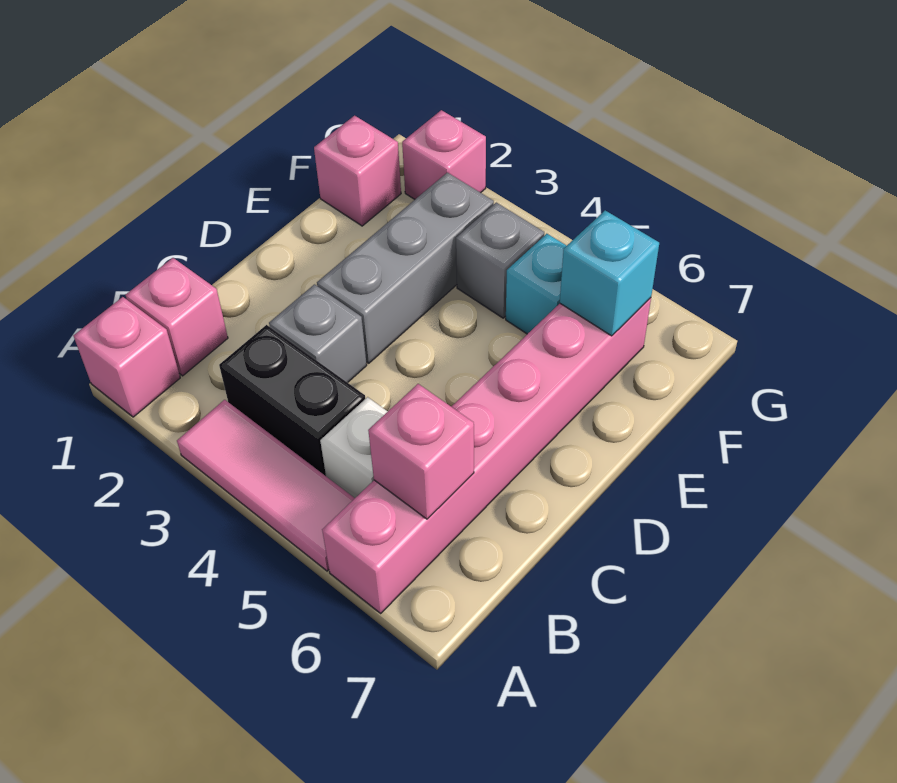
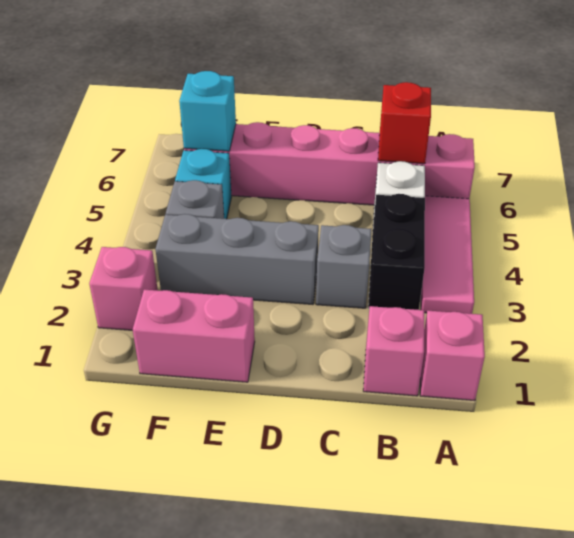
pink 1x1 brick [368,384,474,519] -> red 1x1 brick [378,82,431,164]
pink 1x1 brick [314,116,401,226] -> pink 1x2 brick [133,290,255,382]

